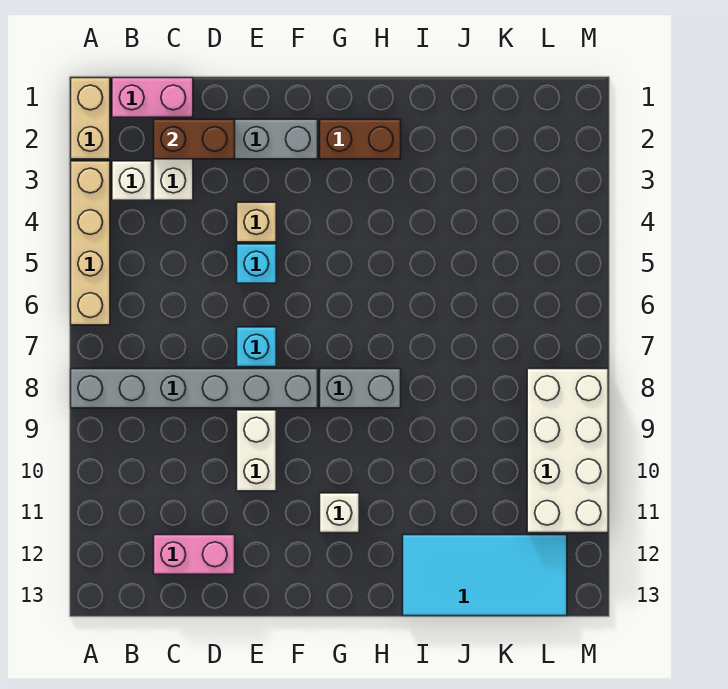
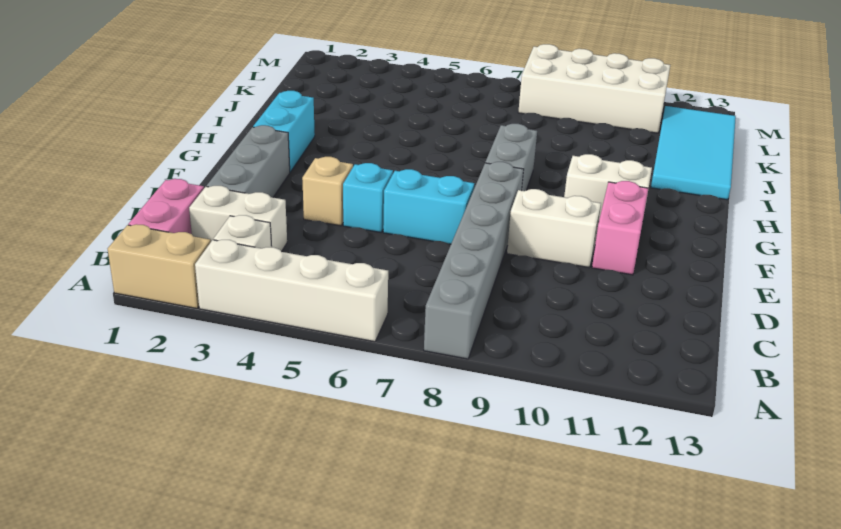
tan 1x4 brick [71,161,110,325] -> white 1x4 brick [195,240,388,342]
brown 1x2 brick [154,119,235,159] -> none
pink 1x2 brick [154,535,235,574] -> pink 1x2 brick moved to [592,181,648,275]
cyan 1x1 brick [237,327,276,367] -> cyan 1x2 brick [383,169,474,244]
brown 1x2 brick [320,119,401,159] -> cyan 1x2 brick [253,91,315,172]
white 1x1 brick [320,493,359,533] -> white 1x2 brick [564,154,652,219]

